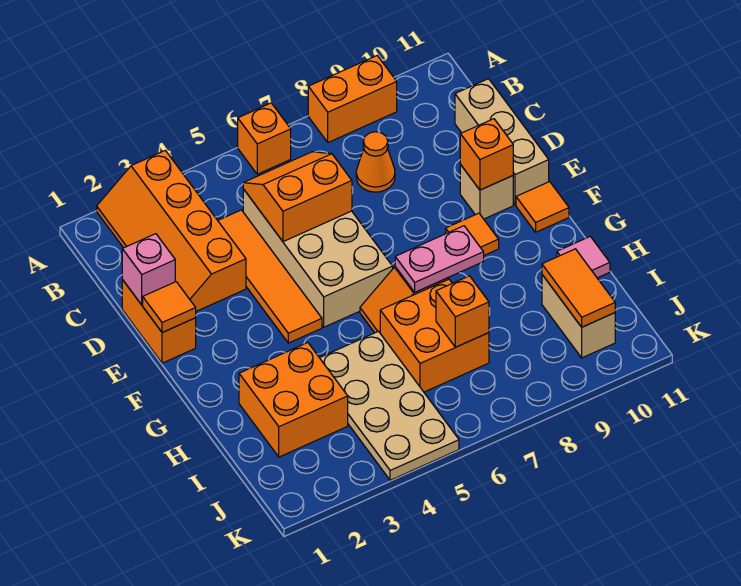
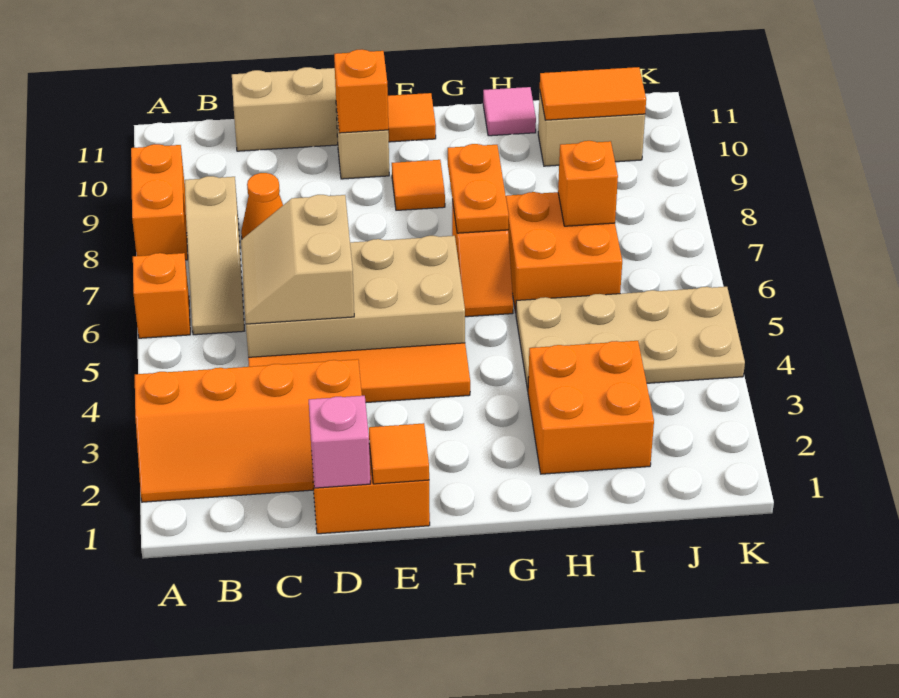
none -> tan 1x3 slope [185,176,244,335]
orange 2x2 slope [243,152,352,242] -> tan 2x2 slope [241,195,354,324]
pink 1x2 plate [395,226,484,292] -> orange 1x2 plate [448,144,509,233]

